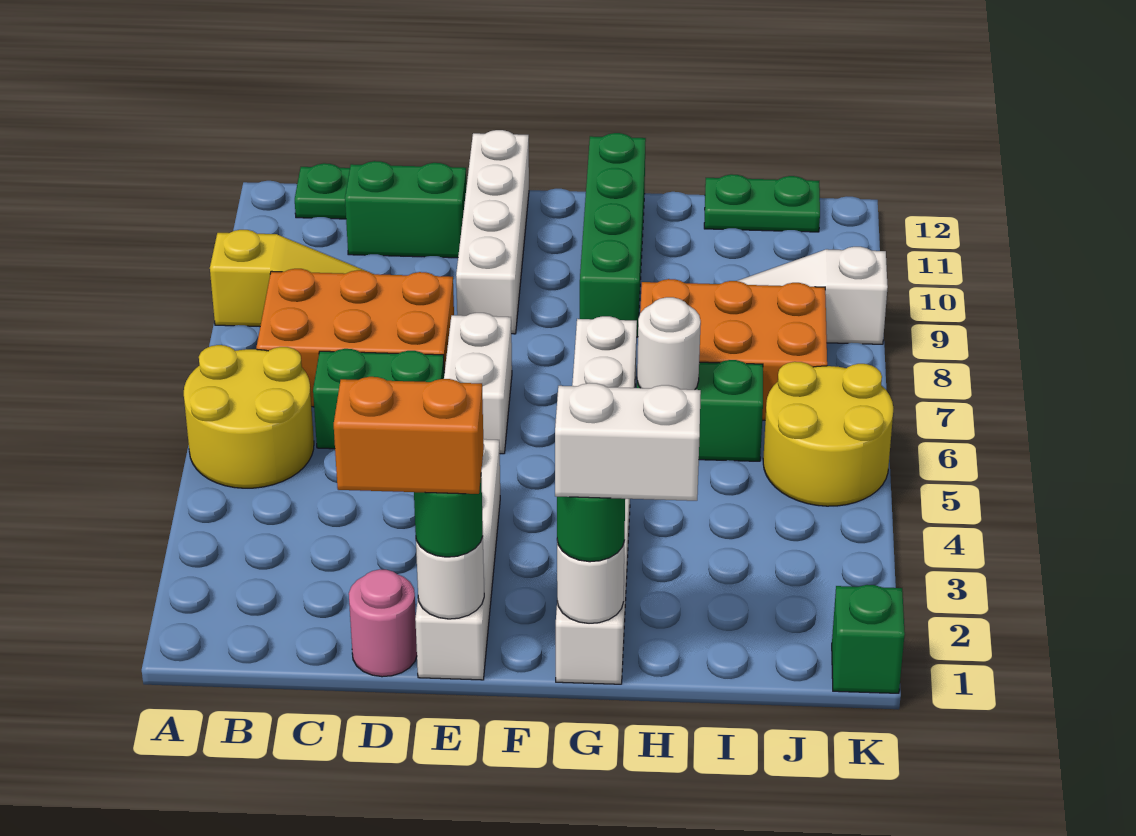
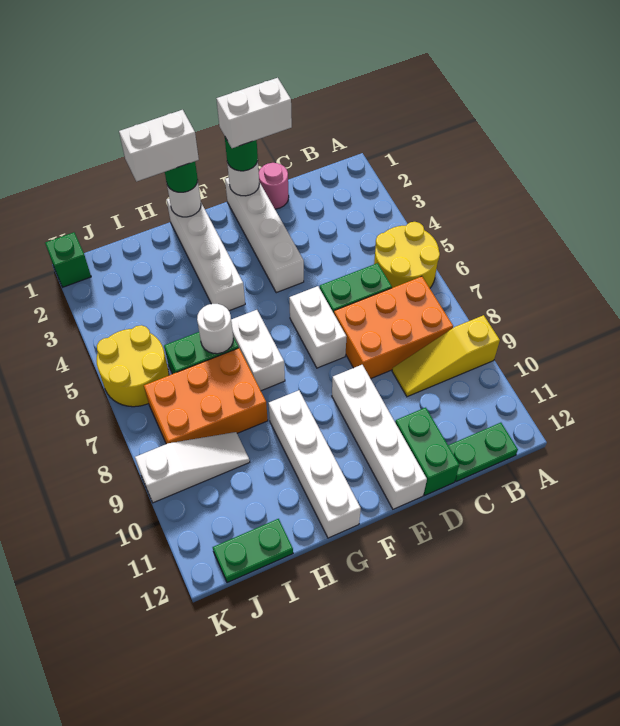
green 1x2 brick [345,161,466,258] -> green 1x2 brick turned to [395,408,459,495]
orange 1x2 brick [334,377,484,494] -> white 1x2 brick [216,78,292,148]
green 1x4 brick [580,133,646,337] -> white 1x4 brick [269,390,361,538]

